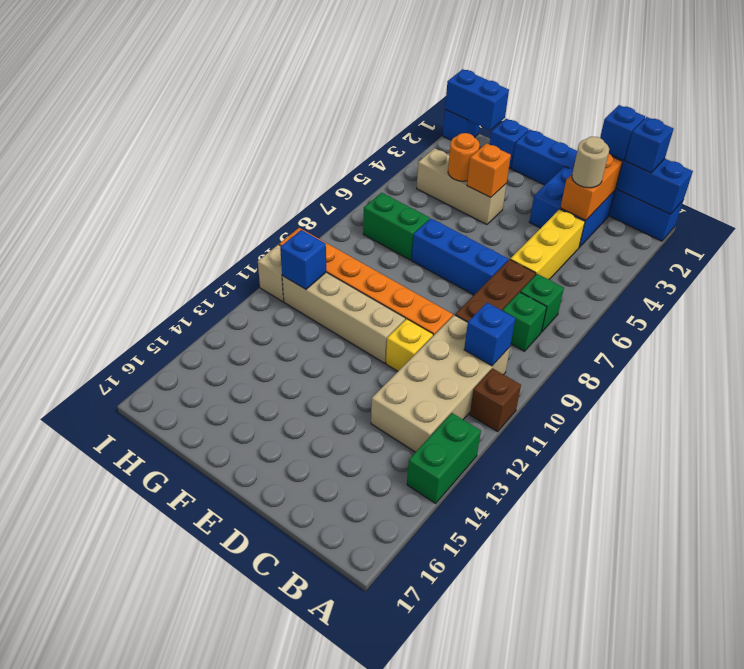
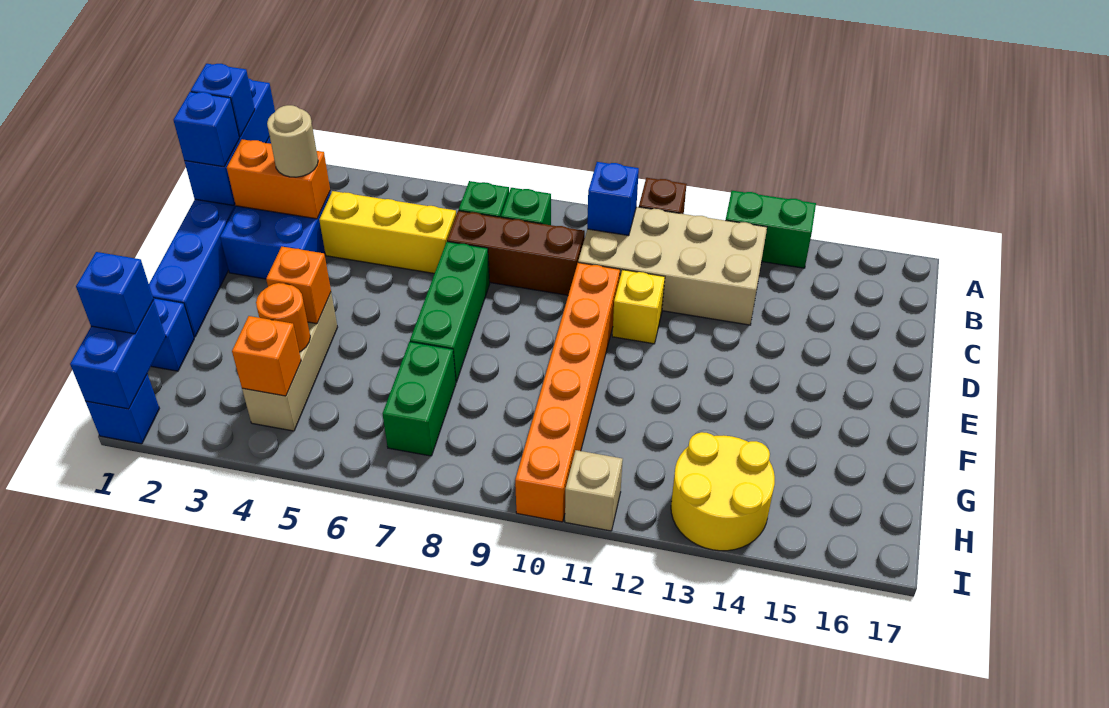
blue 1x3 brick [412,219,508,295] -> green 1x3 brick [410,242,490,382]
tan 1x4 brick [282,272,405,363] -> none
none -> orange 1x1 brick [232,316,301,396]
blue 1x1 brick [280,230,326,289] -> blue 1x1 brick moved to [76,252,154,334]
none -> yellow 2x2 round brick [671,432,775,551]

